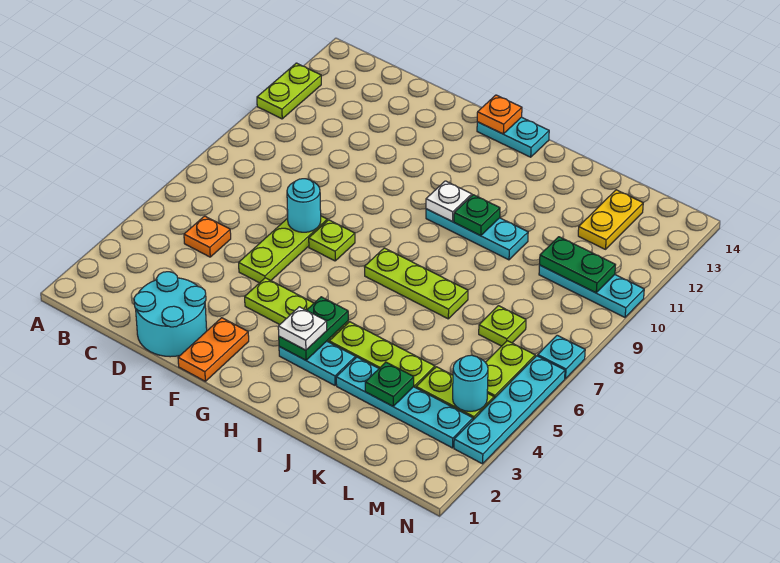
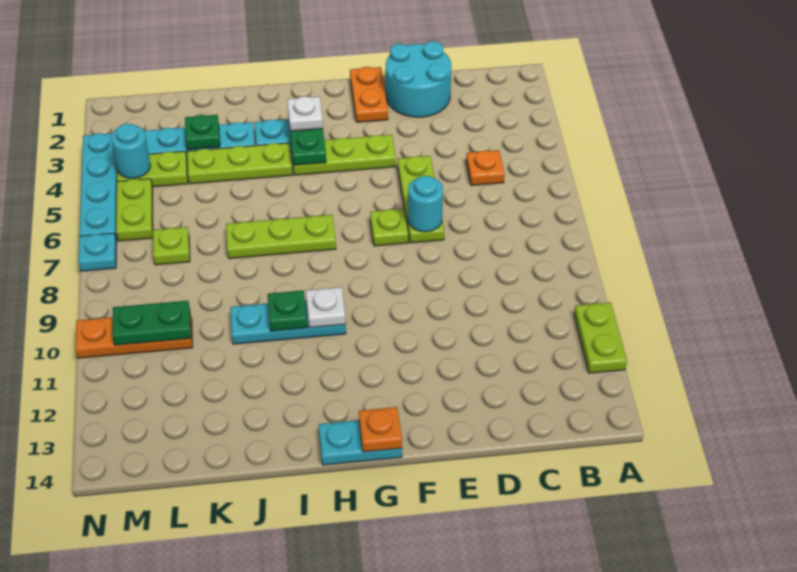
cyan 1x3 plate [539,265,644,317] -> orange 1x3 plate [75,313,193,358]
yellow 1x2 plate [578,190,643,249] -> none

